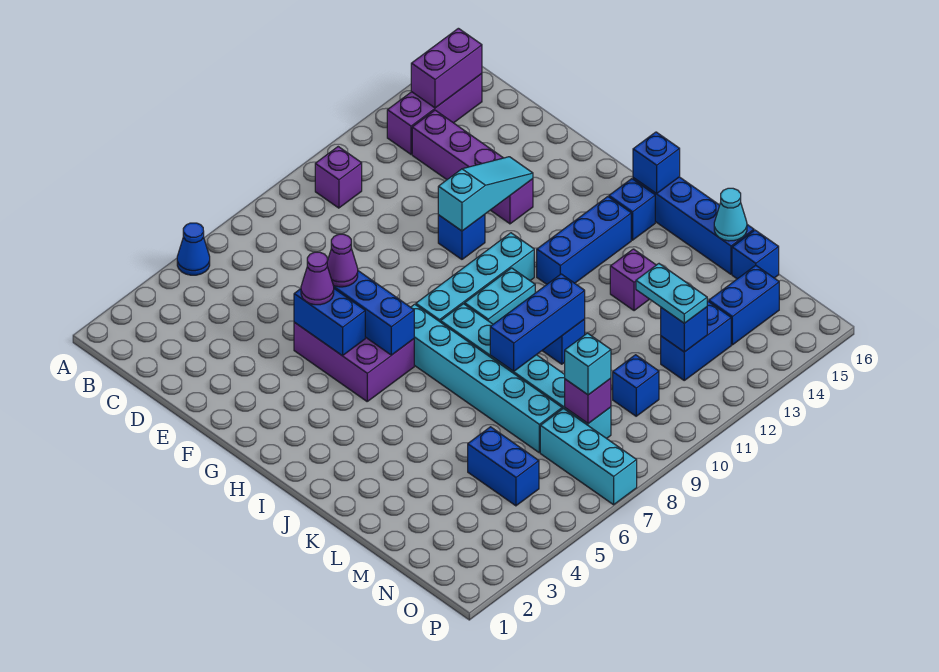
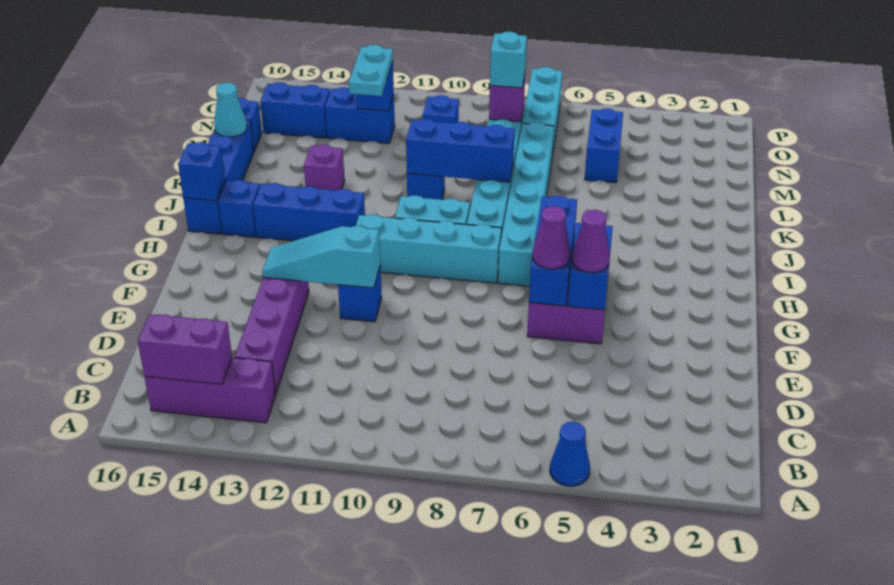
purple 1x1 brick [315,147,362,208] -> none

